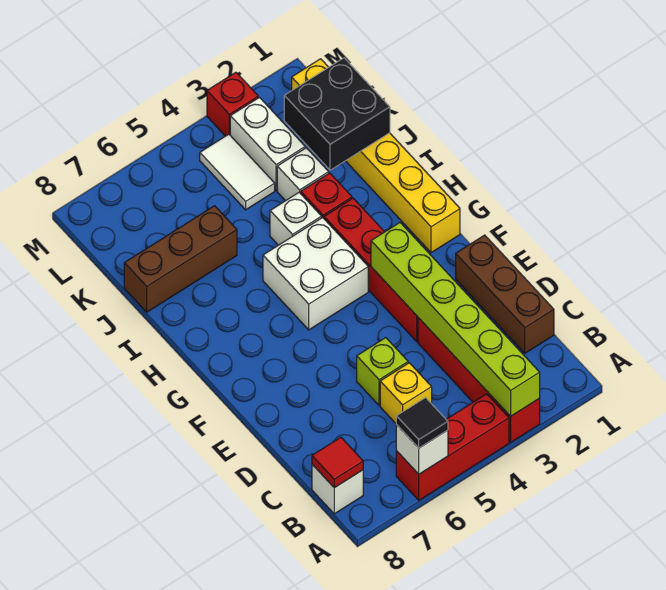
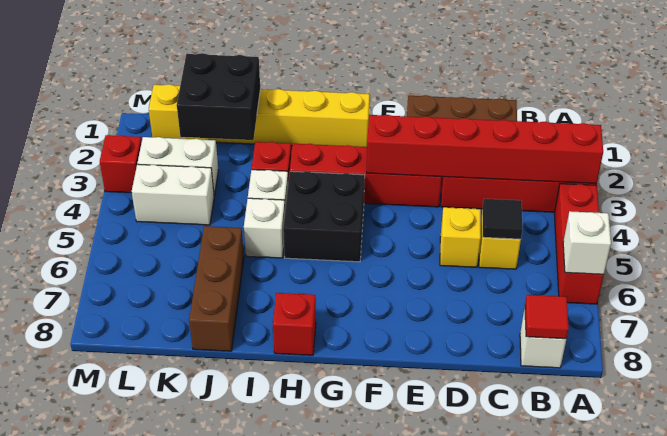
lime 1x6 brick [371,223,540,416] -> red 1x6 brick [367,115,603,184]
black 1x1 tile [396,398,448,448] -> black 1x1 tile moved to [482,199,522,239]
lime 1x1 brick [357,338,408,405] -> yellow 1x1 brick [440,207,481,267]
white 2x2 brick [263,218,368,330] -> black 2x2 brick [283,171,365,262]
none -> red 1x1 brick [273,293,316,355]
white 1x1 brick [277,148,329,201] -> white 1x1 brick moved to [244,198,285,258]
white 1x2 tile [200,134,275,210] -> white 1x2 brick [132,164,214,225]

